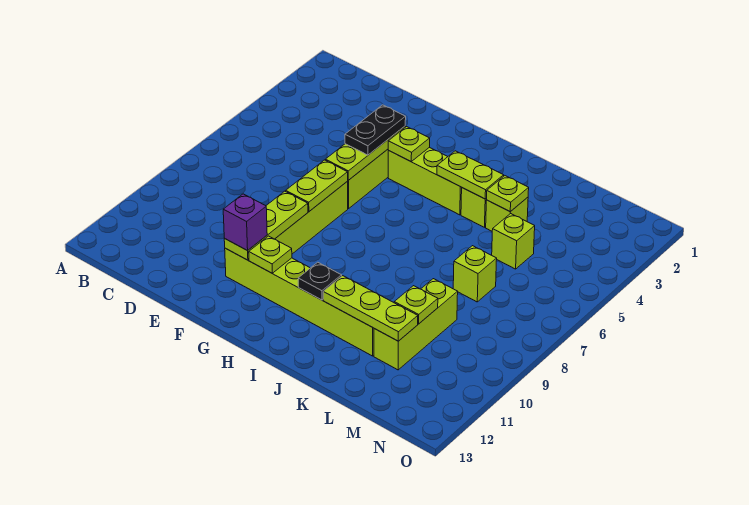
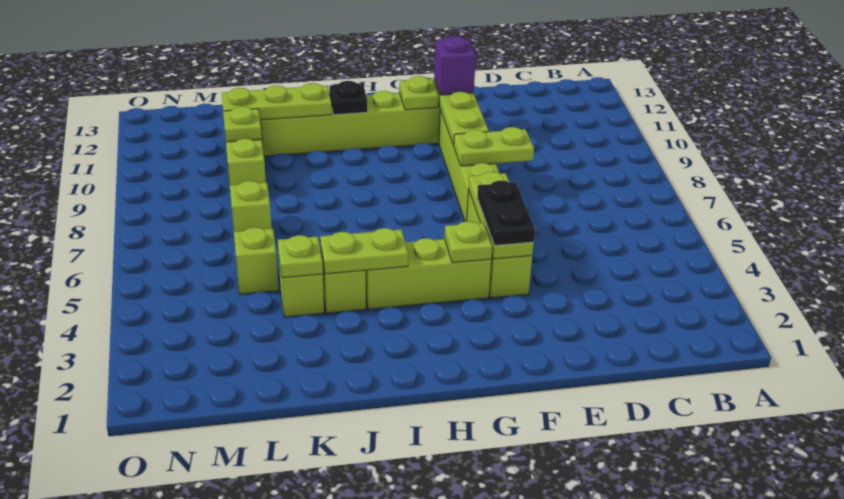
lime 1x2 plate [286,160,348,212] -> lime 1x2 plate turned to [453,127,534,166]

